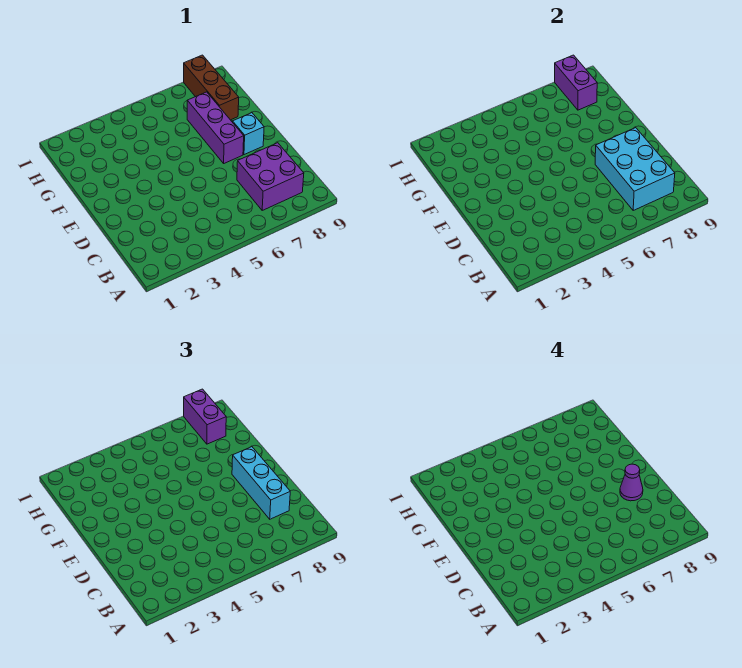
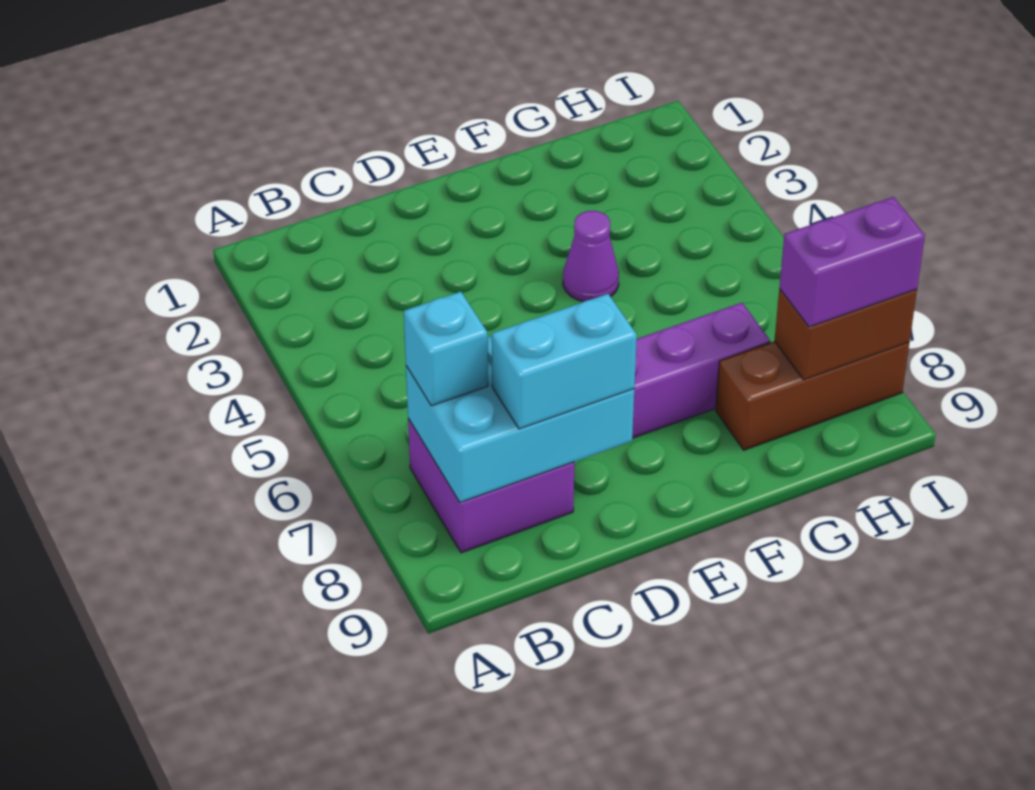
cyan 1x3 brick [232,447,290,519] -> cyan 1x2 brick [492,294,637,429]
purple 1x1 cone [620,464,643,501] -> purple 1x1 cone moved to [563,211,619,302]
cyan 1x1 brick [233,113,264,155] -> cyan 1x1 brick moved to [404,292,488,406]
purple 1x2 brick [555,55,597,110] -> brown 1x2 brick [774,289,917,380]

